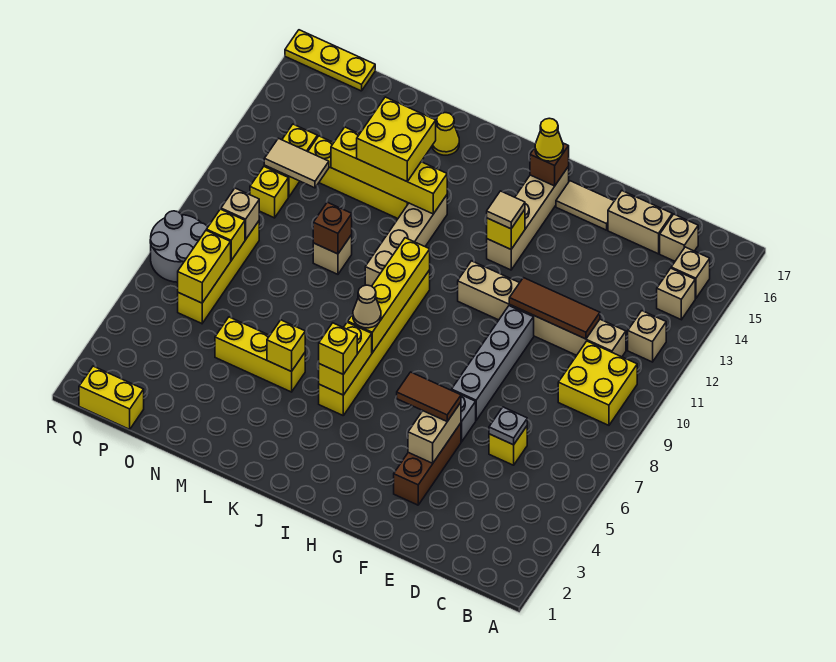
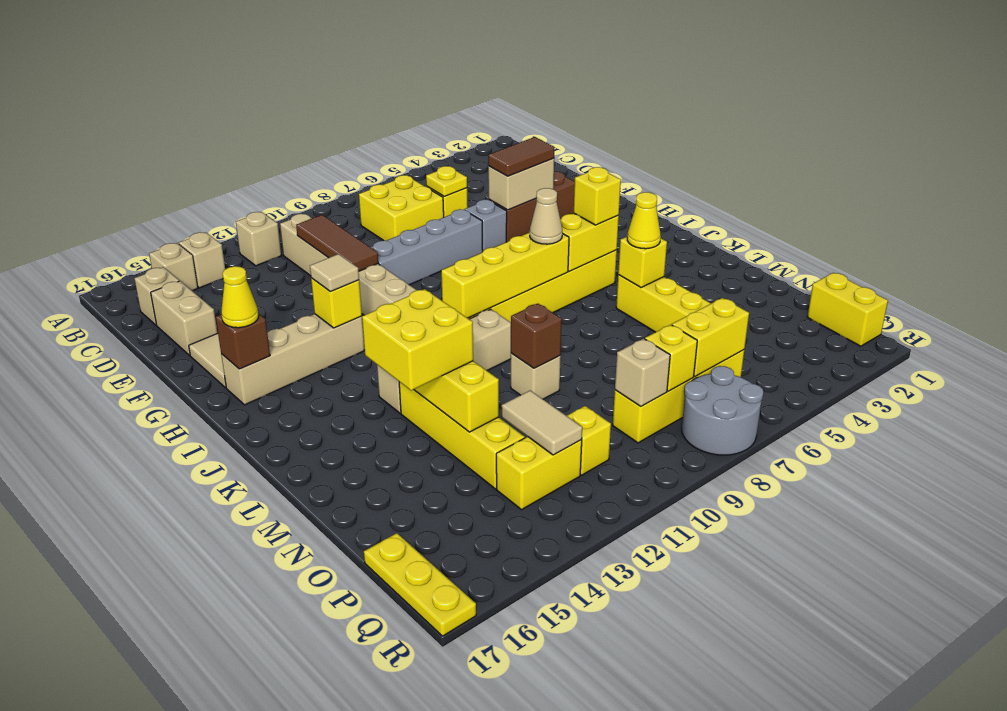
yellow 2x2 brick [558,341,637,425] -> yellow 2x2 brick moved to [359,175,444,241]
grey 1x1 plate [489,407,527,445] -> yellow 1x1 plate [426,166,467,196]
brown 1x2 tile [397,372,461,421] -> brown 1x2 tile turned to [488,137,554,176]
yellow 1x1 cone [432,113,459,155] -> yellow 1x1 cone moved to [627,192,661,249]

